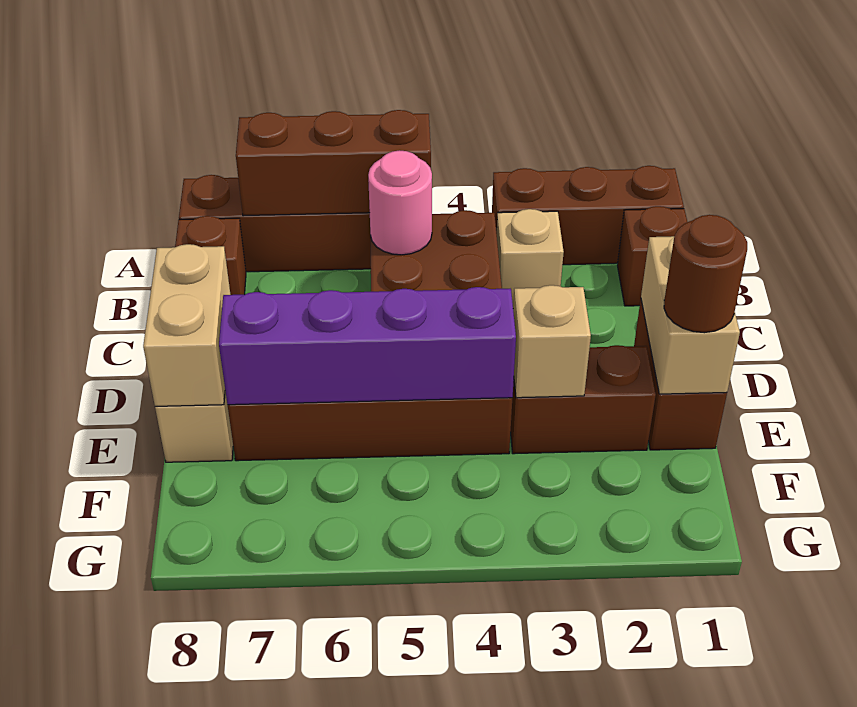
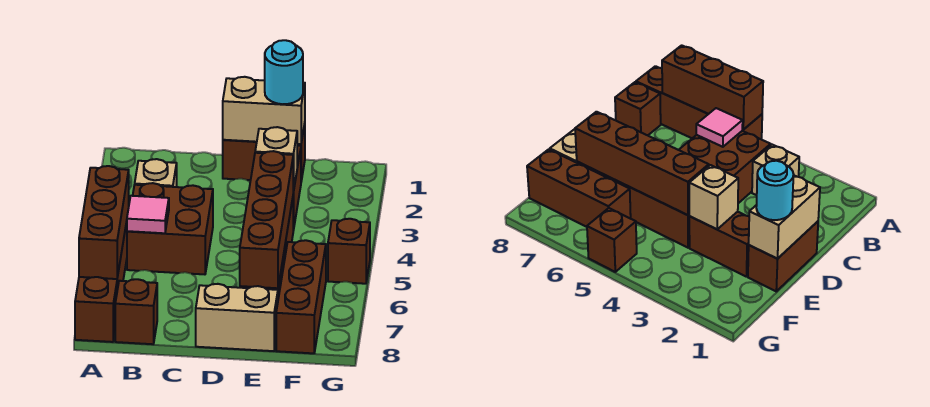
brown 1x3 brick [492,166,684,265] -> brown 1x3 brick moved to [276,240,326,353]
brown 1x1 brick [617,206,687,306] -> brown 1x1 brick moved to [328,219,370,284]
pink 1x1 round brick [368,150,432,255] -> pink 1x1 tile [127,196,169,233]
tan 1x2 brick [143,244,231,406] -> none
brown 1x1 round brick [664,215,747,333] -> cyan 1x1 round brick [265,40,303,104]
purple 1x4 brick [219,287,516,405] -> brown 1x4 brick [240,151,293,288]

